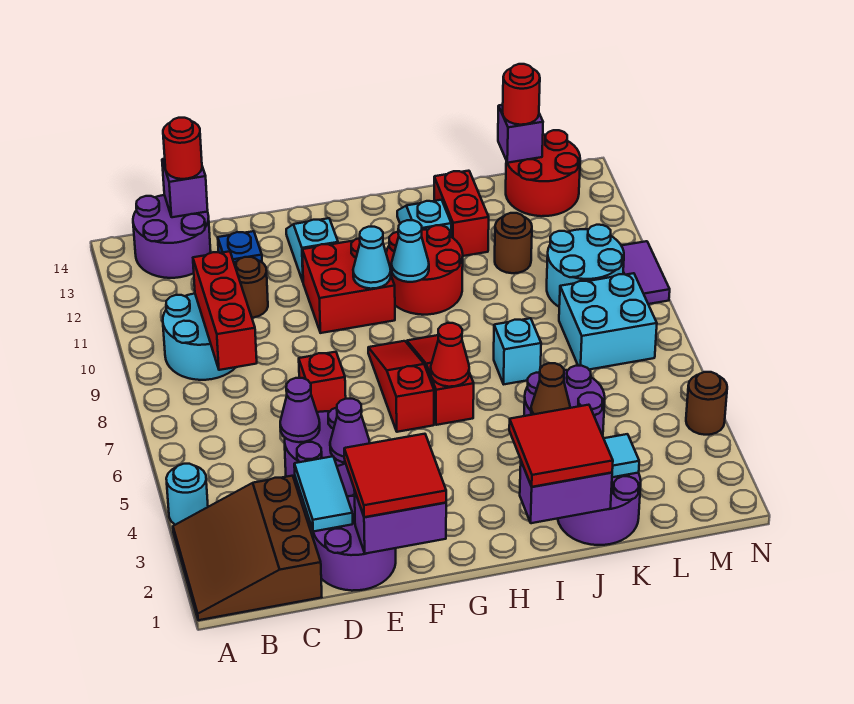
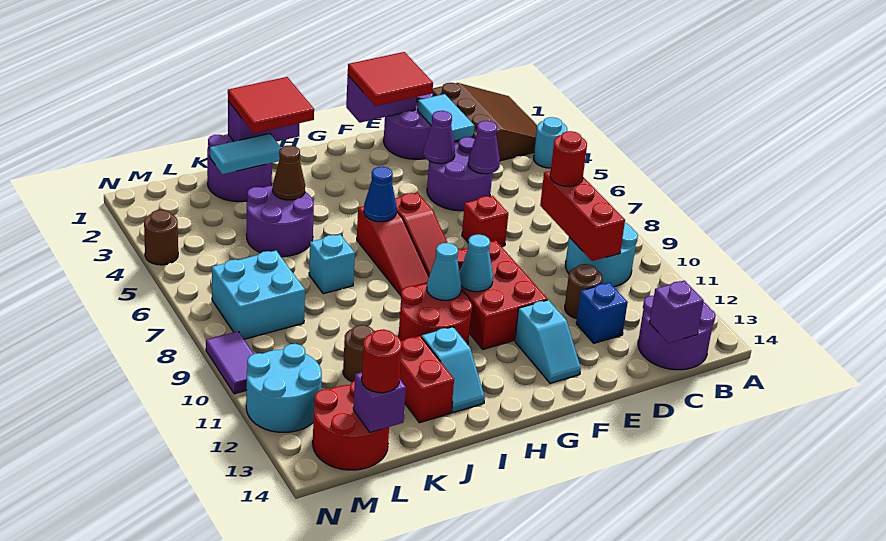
red 1x1 round brick [163,118,202,179] -> red 1x1 round brick moved to [550,131,587,187]
red 2x2 brick [302,238,395,333] -> red 2x3 brick [457,241,547,349]
red 1x1 cone [431,323,469,387] -> blue 1x1 cone [364,167,396,222]
cyan 2x2 round brick [547,225,624,307] -> cyan 2x2 round brick moved to [246,344,322,432]

